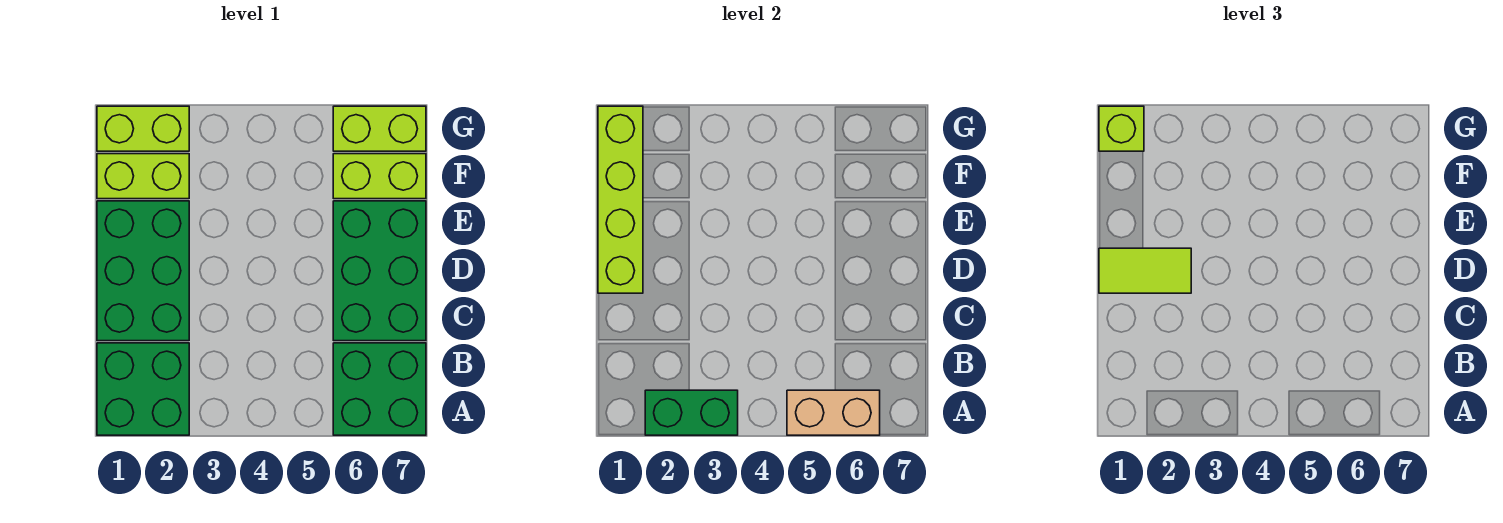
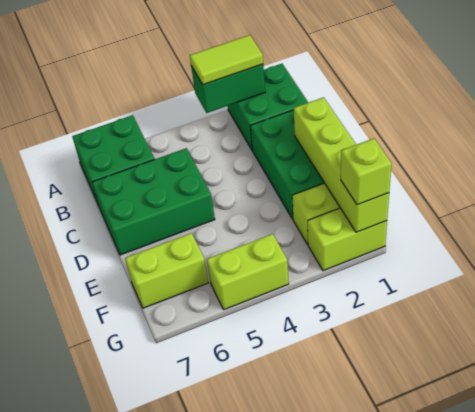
tan 1x2 brick [787,390,880,435] -> none
green 2x3 brick [333,201,426,341] -> green 2x3 brick turned to [92,148,215,255]
lime 1x2 tile [1099,248,1191,293] -> lime 1x2 tile moved to [190,35,263,85]
lime 1x2 brick [333,106,426,151] -> lime 1x2 brick moved to [207,234,289,310]

